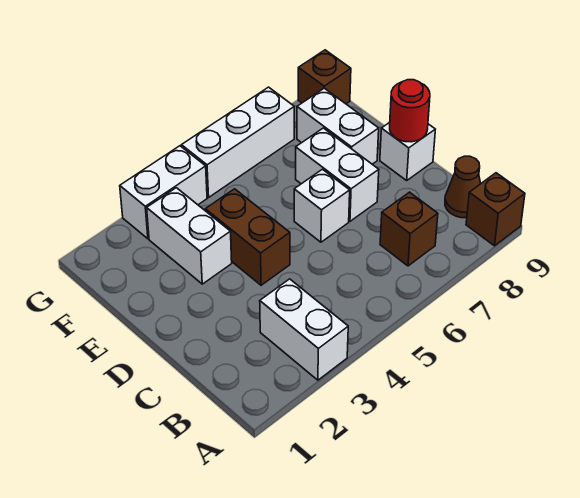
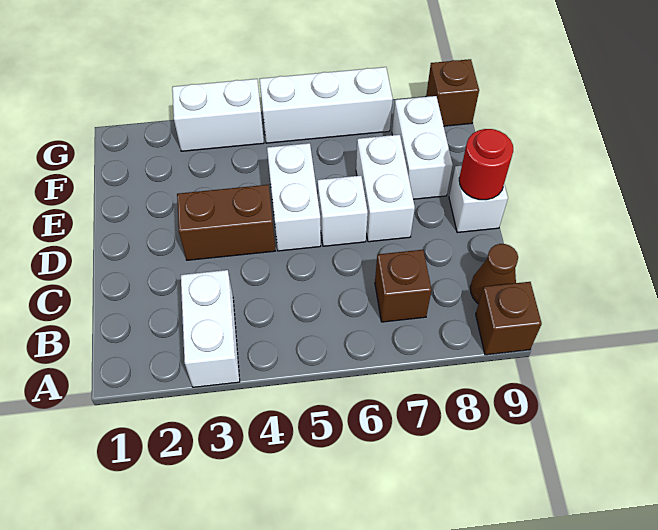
brown 1x2 brick [205,189,290,285] -> brown 1x2 brick turned to [177,185,275,260]
white 1x2 brick [147,188,232,284] -> white 1x2 brick moved to [267,143,321,251]

